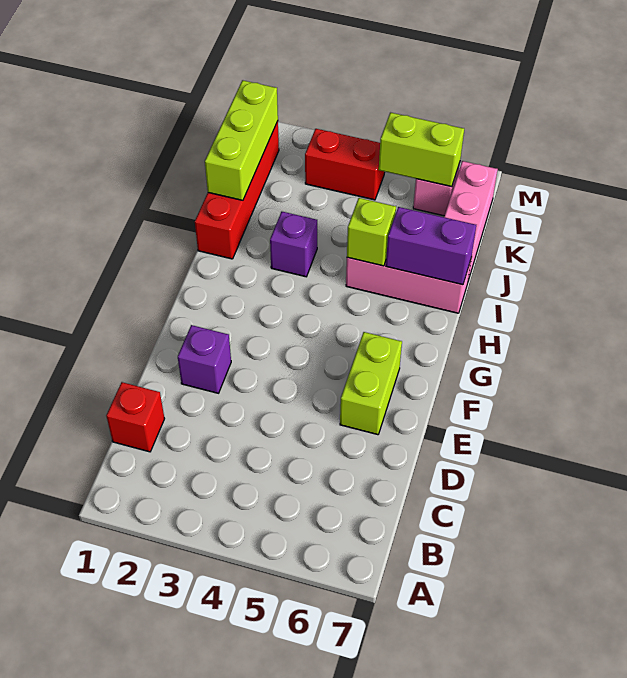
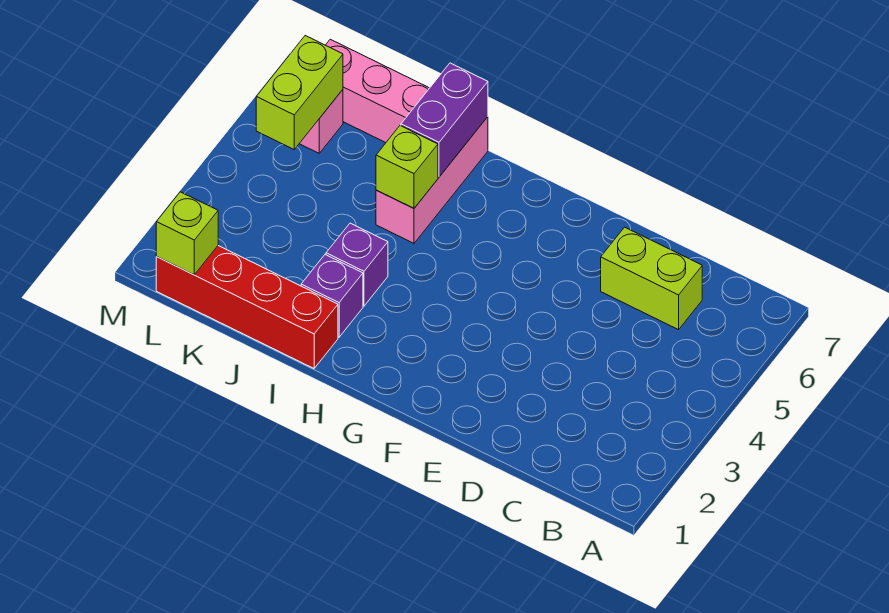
red 1x1 brick [106,382,165,452] -> none
purple 1x1 brick [178,325,231,393] -> purple 1x1 brick moved to [301,255,363,337]
lime 1x2 brick [340,332,402,435] -> lime 1x2 brick moved to [601,227,702,330]
lime 1x3 brick [205,80,278,200] -> lime 1x1 brick [156,192,218,275]
red 1x2 brick [305,129,385,200] -> none

